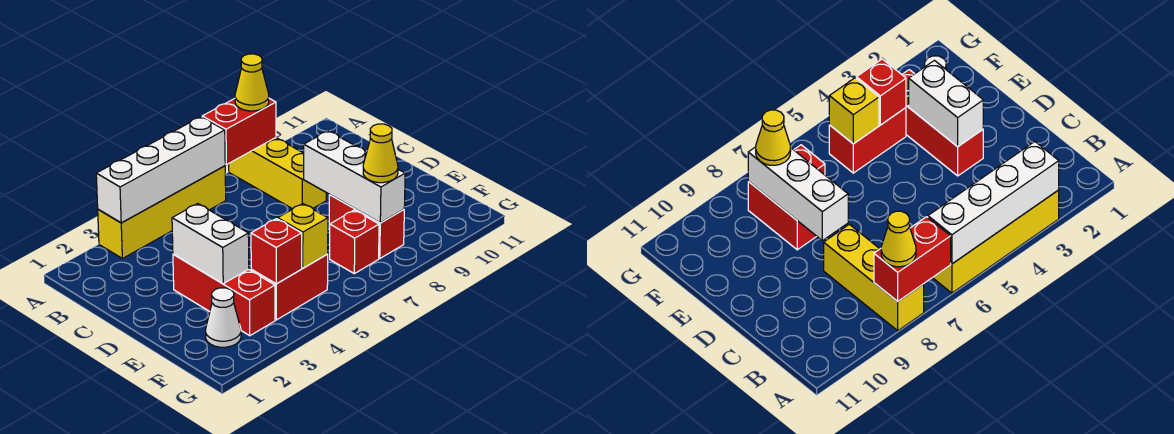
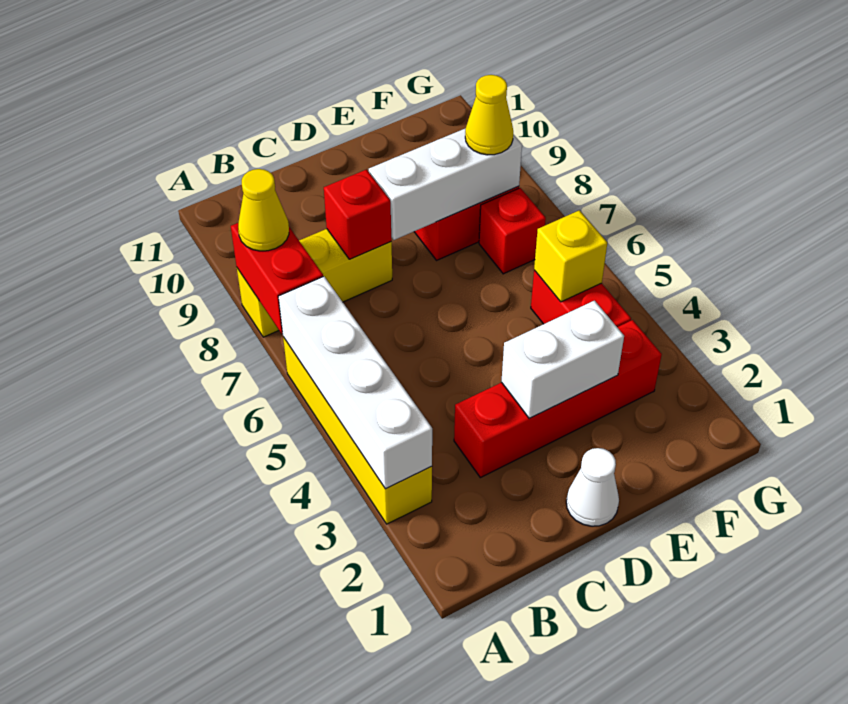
red 1x3 brick [173,254,275,336] -> red 1x4 brick [454,320,662,478]
white 1x1 cone [206,288,241,347] -> white 1x1 cone moved to [566,448,619,526]
red 1x1 brick [251,219,302,284] -> red 1x1 brick moved to [324,170,391,259]

